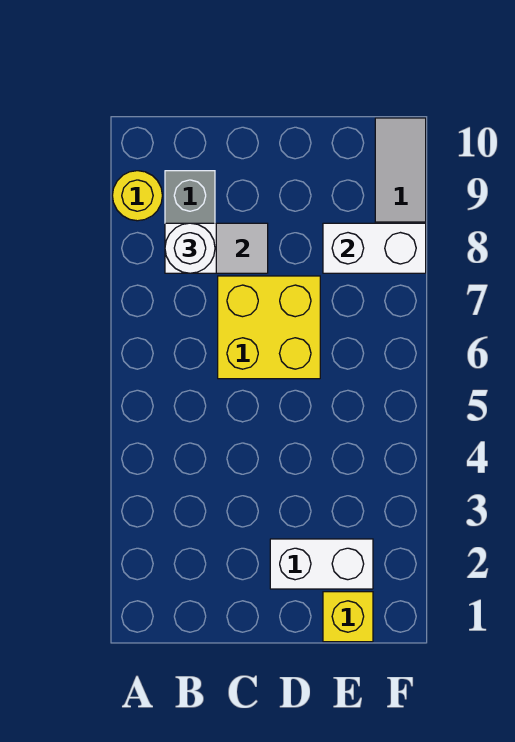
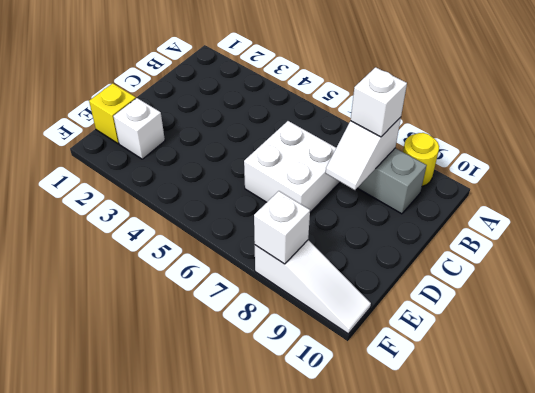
white 1x1 round brick [165,223,215,273] -> white 1x1 brick [351,67,407,137]
yellow 2x2 brick [218,276,320,379] -> white 2x2 brick [244,121,340,212]
white 1x2 brick [270,539,373,589] -> white 1x1 brick [113,98,165,159]
white 1x2 brick [323,223,426,273] -> white 1x1 brick [254,191,310,264]

